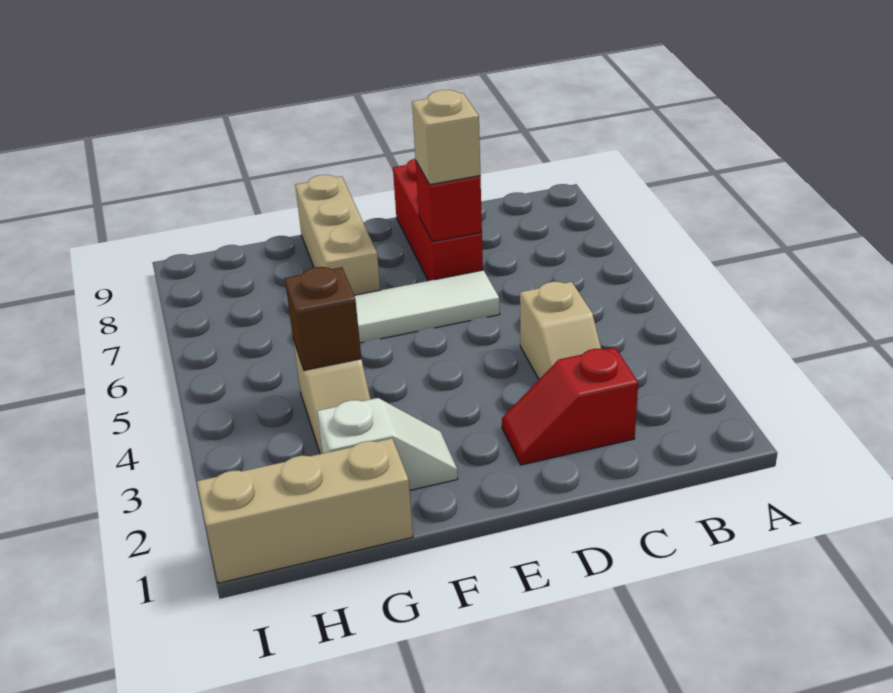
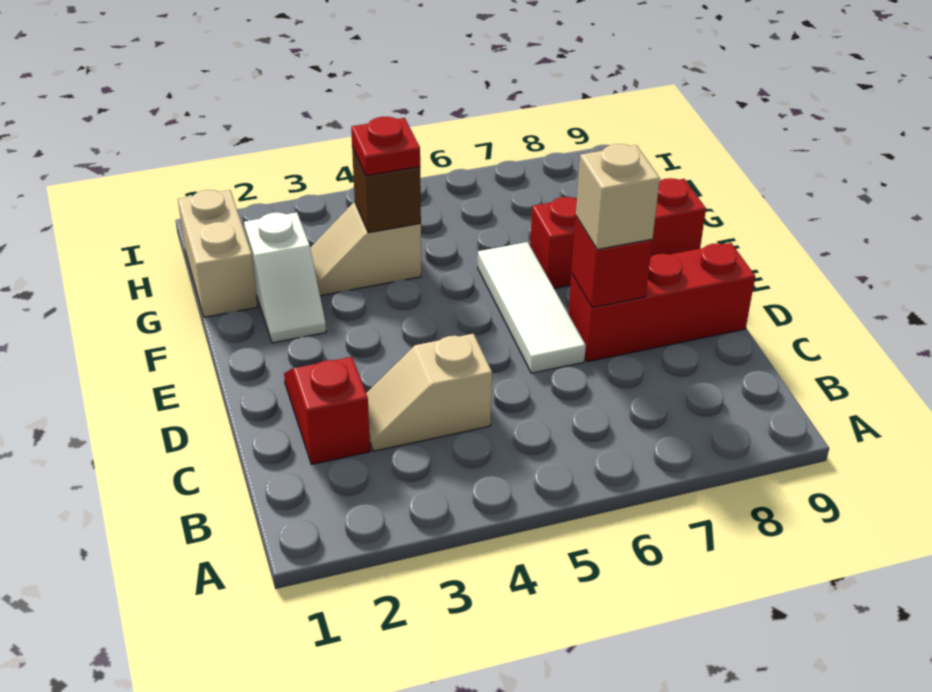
tan 1x3 brick [295,175,380,295] -> red 1x3 brick [530,178,706,288]
tan 1x3 brick [197,438,413,583] -> tan 1x2 brick [178,190,257,317]
none -> red 1x1 plate [351,117,420,176]

